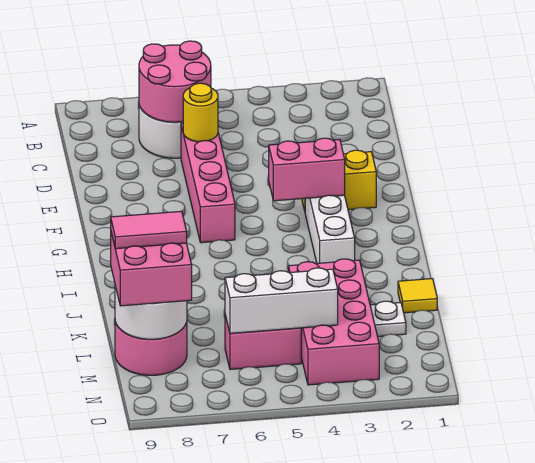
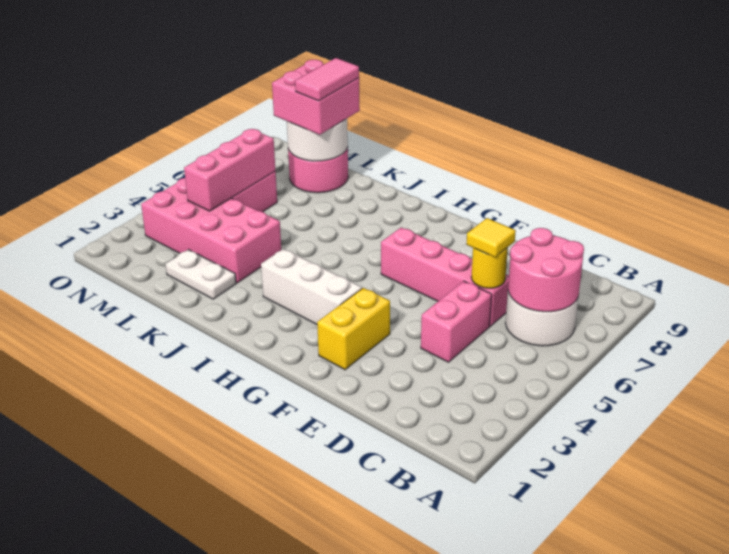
pink 1x2 brick [269,138,345,201] -> pink 1x2 brick moved to [421,281,492,362]
yellow 1x1 tile [398,279,437,313] -> yellow 1x1 tile moved to [466,218,516,257]
white 1x1 plate [370,301,406,336] -> white 1x2 plate [165,250,236,299]
white 1x3 brick [225,268,338,333] -> pink 1x3 brick [184,129,275,211]

